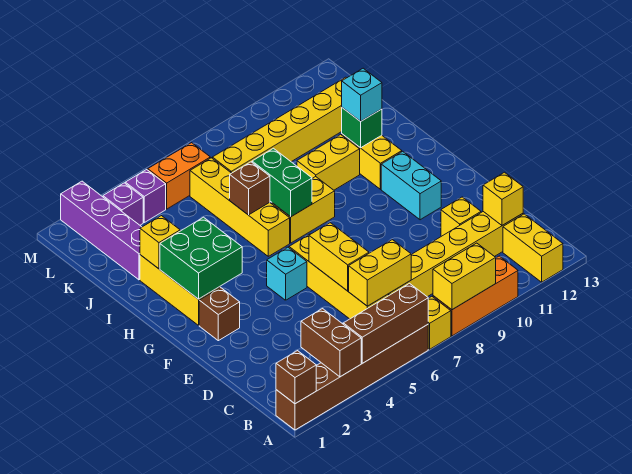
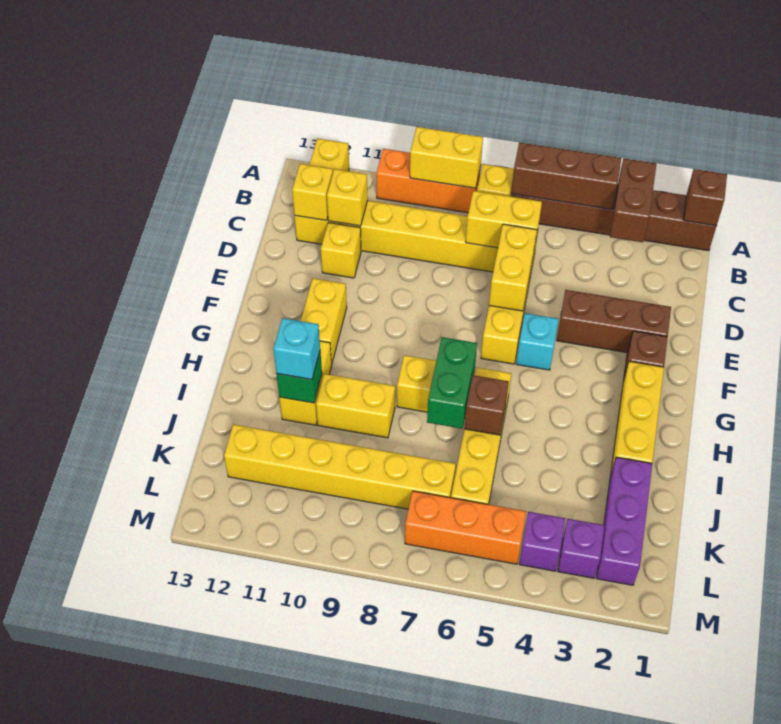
none -> brown 1x3 brick [557,290,671,353]
cyan 1x2 brick [381,151,441,220] -> yellow 1x2 brick [301,278,347,364]
green 2x2 brick [160,217,242,299] -> none
yellow 1x1 brick [140,216,180,269] -> yellow 1x1 brick moved to [327,169,368,226]
purple 1x4 brick [61,181,141,280] -> purple 1x3 brick [596,457,652,585]
orange 1x2 brick [148,143,210,209] -> orange 1x3 brick [405,491,526,564]

